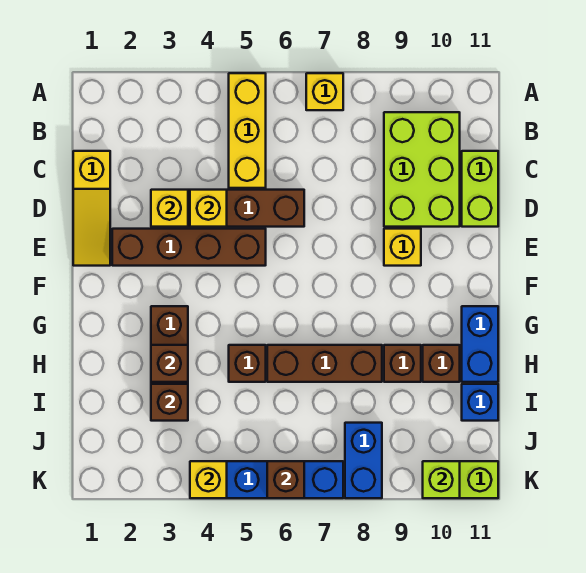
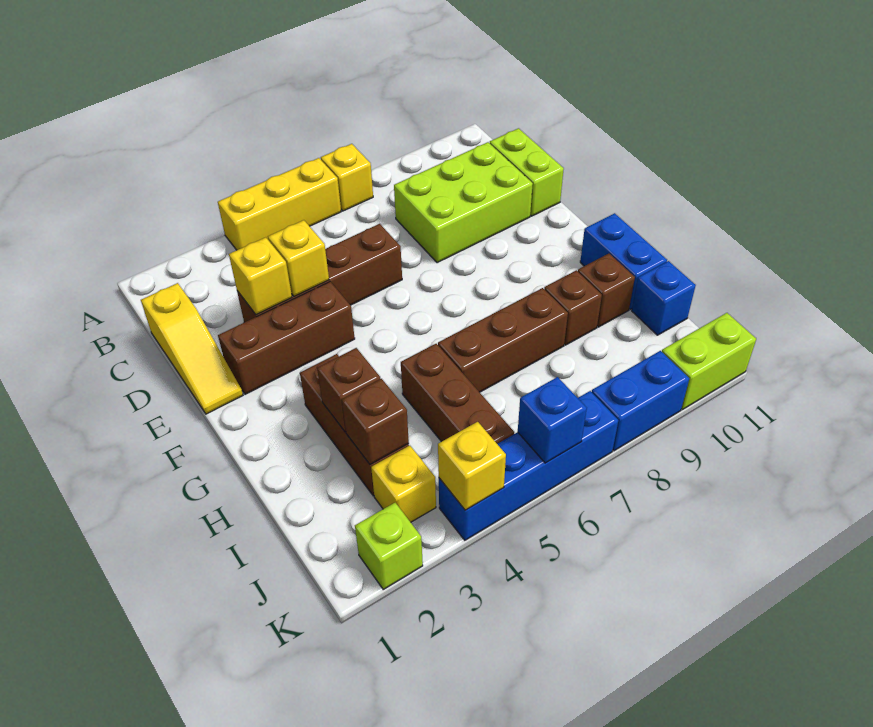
yellow 1x3 brick [229,73,266,188] -> yellow 1x3 brick turned to [218,158,341,250]
lime 2x3 brick [384,112,460,227] -> lime 2x3 brick turned to [394,142,533,263]
brown 1x4 brick [112,229,266,266] -> brown 1x3 brick [218,282,355,394]
yellow 1x1 brick [384,229,421,266] -> yellow 1x1 brick moved to [371,445,436,522]
brown 1x1 brick [229,345,266,382] -> brown 1x3 brick [401,344,514,444]
blue 1x2 brick [345,423,382,498] -> blue 1x2 brick turned to [592,351,689,451]
brown 1x1 brick [267,461,304,498] -> blue 1x1 brick [518,377,587,463]
lime 1x1 brick [423,461,460,498] -> lime 1x1 brick moved to [355,503,423,589]

